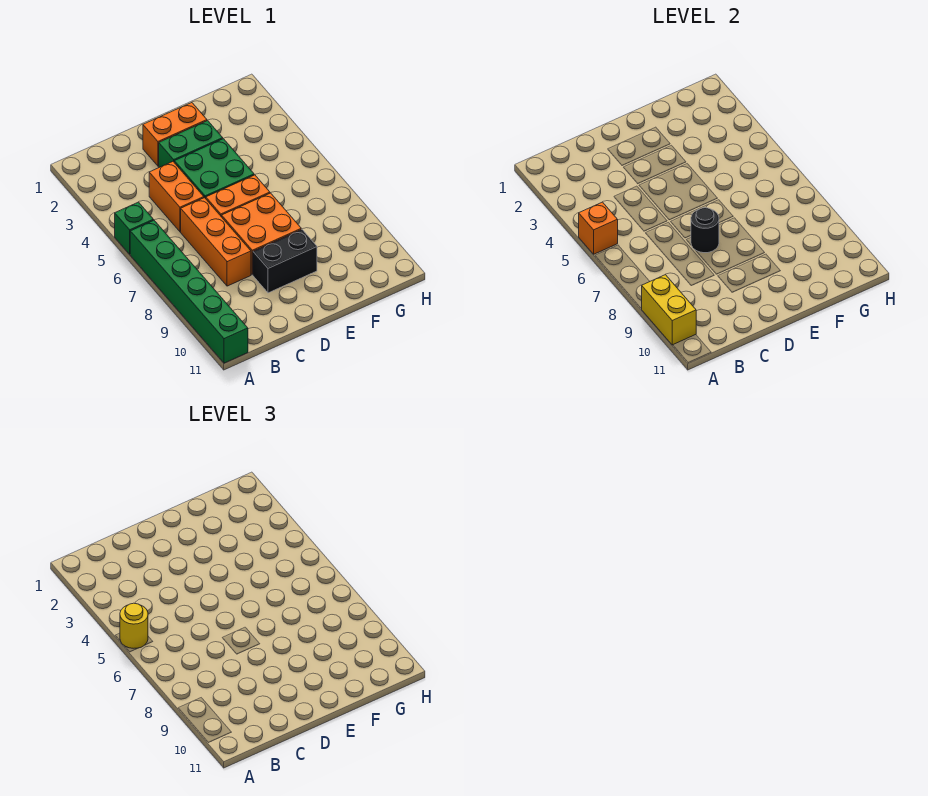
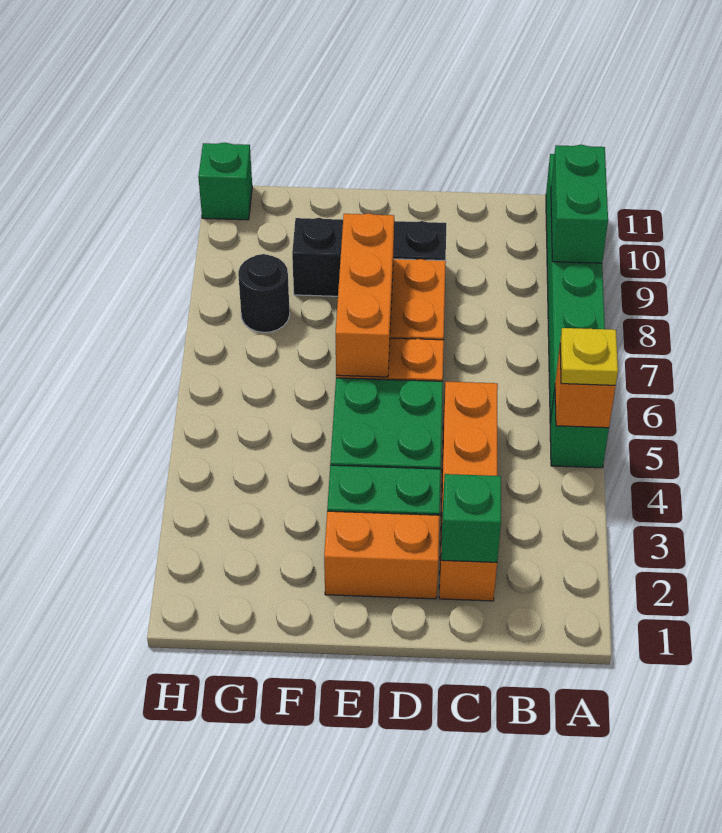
yellow 1x1 round brick [120,603,148,648] -> yellow 1x1 plate [560,328,618,385]
yellow 1x2 brick [642,275,696,345] -> green 1x2 brick [551,145,608,263]
none -> green 1x1 brick [441,474,501,562]
orange 1x2 brick [149,162,204,232] -> orange 1x4 brick [439,382,498,601]
orange 1x3 brick [181,198,251,286] -> orange 1x3 brick moved to [336,213,394,377]
black 1x1 round brick [691,208,719,253] -> black 1x1 round brick moved to [238,254,290,333]
black 1x2 brick [253,229,317,293] -> black 1x3 brick [292,218,446,296]
none -> green 1x1 brick [198,143,252,220]

